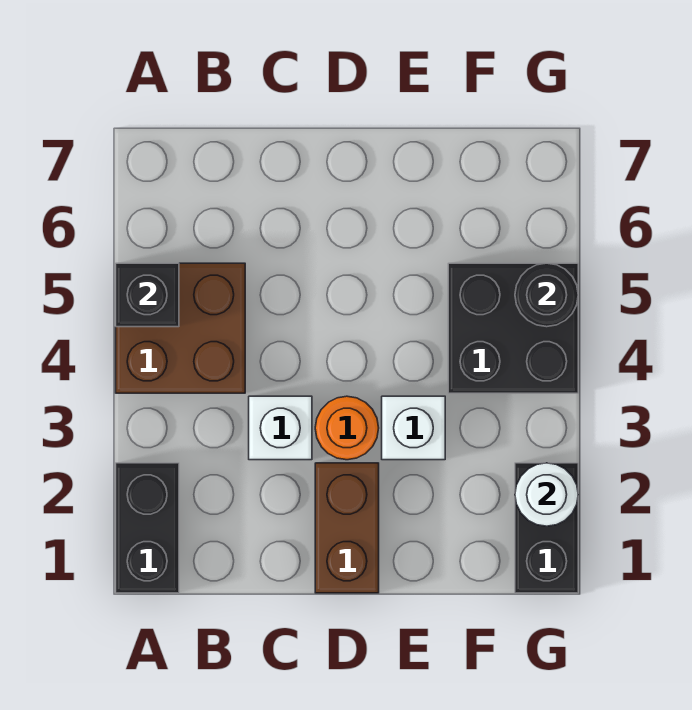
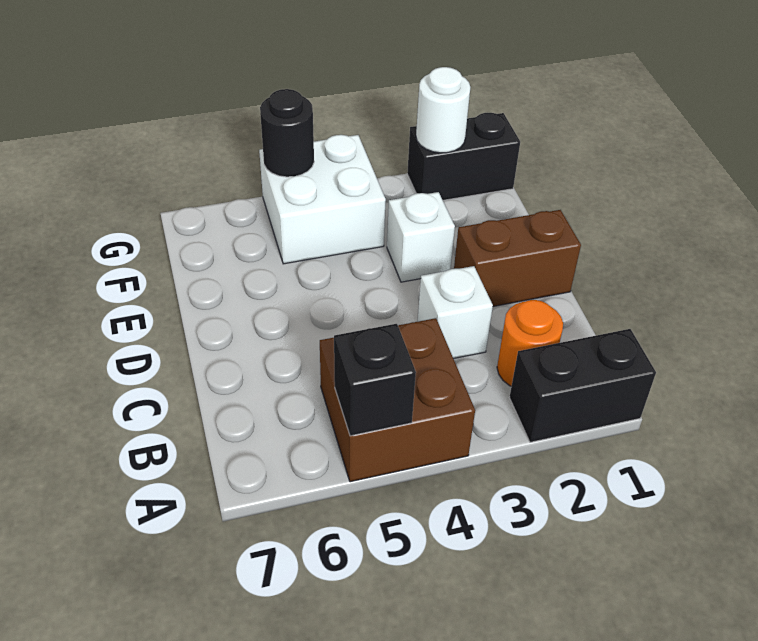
orange 1x1 round brick [315,396,379,460] -> orange 1x1 round brick moved to [497,300,563,386]
black 2x2 brick [448,263,578,393] -> white 2x2 brick [259,135,386,264]

